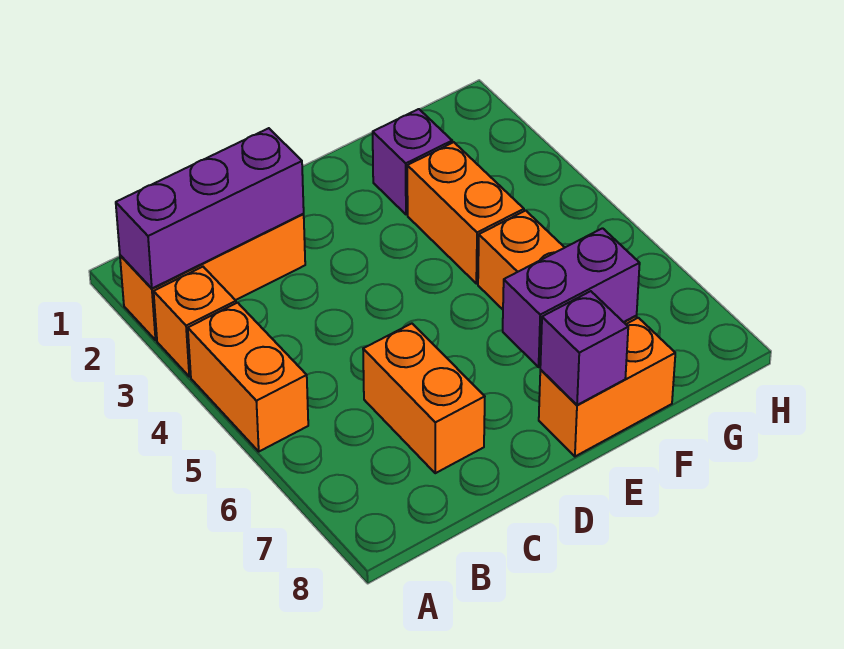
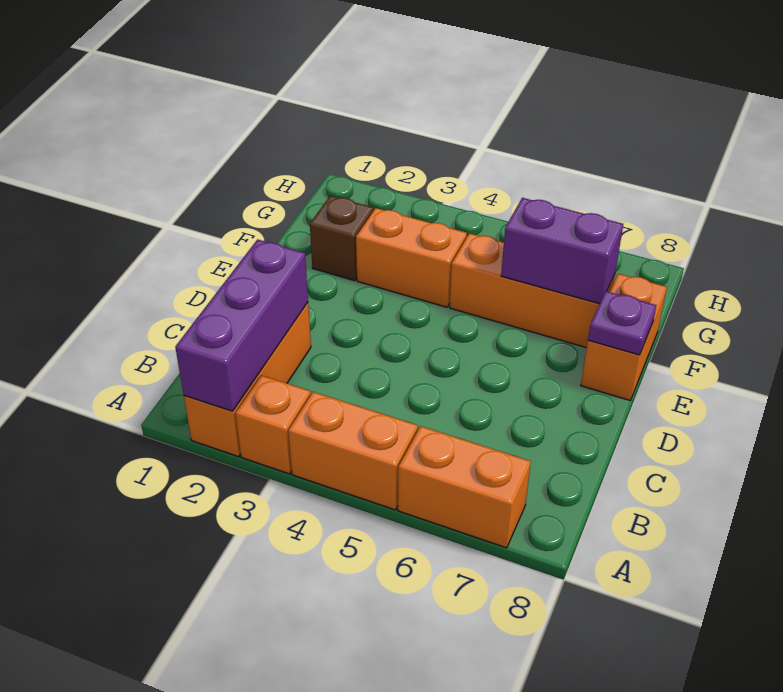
orange 1x2 brick [363,324,485,473] -> orange 1x2 brick moved to [398,426,531,548]
purple 1x2 brick [503,228,640,367] -> purple 1x2 brick turned to [501,198,623,304]
purple 1x1 brick [540,291,628,405] -> purple 1x1 plate [588,291,656,355]
purple 1x1 brick [373,109,452,214] -> brown 1x1 brick [310,196,373,281]

